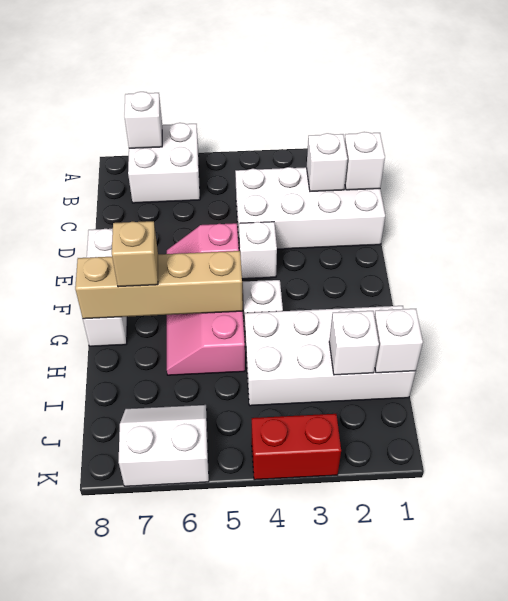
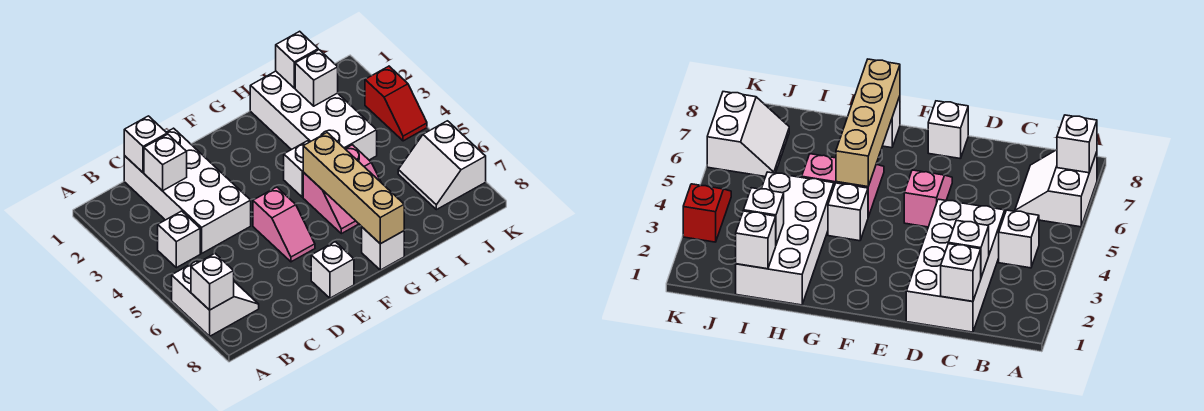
white 2x2 brick [128,123,200,203] -> white 2x2 slope [172,261,259,336]
white 1x1 brick [239,222,277,279] -> white 1x1 brick moved to [158,211,200,268]
tan 1x1 brick [112,221,158,287] -> none
red 1x2 brick [252,414,341,480] -> red 1x2 slope [365,66,427,141]

